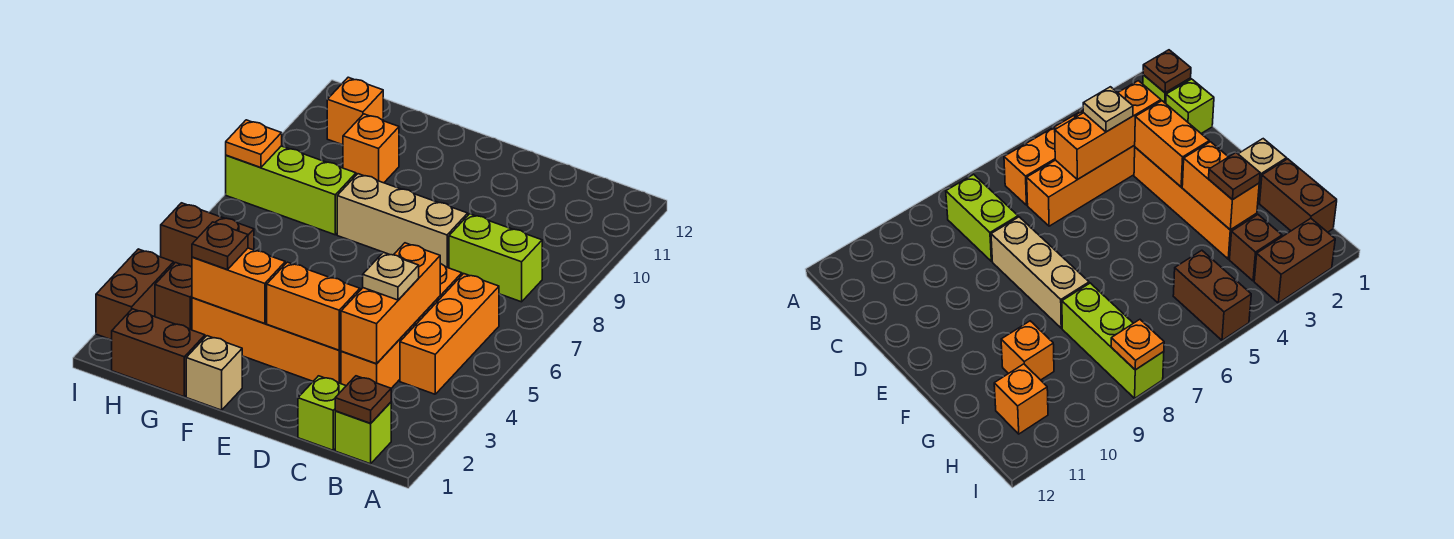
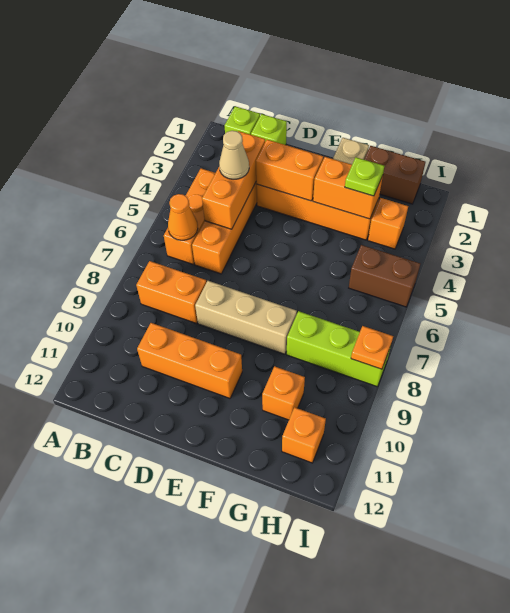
brown 1x1 plate [335,376,391,423] -> none
none -> orange 1x1 cone [168,194,198,240]
lime 1x2 brick [449,214,542,302] -> orange 1x2 brick [136,261,207,323]
tan 1x1 plate [363,252,419,300] -> tan 1x1 cone [219,131,249,179]
none -> orange 1x3 brick [137,323,242,398]
brown 1x1 plate [192,222,248,270] -> lime 1x1 plate [345,157,384,196]
brown 1x1 brick [155,263,192,330] -> orange 1x1 brick [368,198,408,249]
brown 1x2 brick [96,249,174,340] -> none

